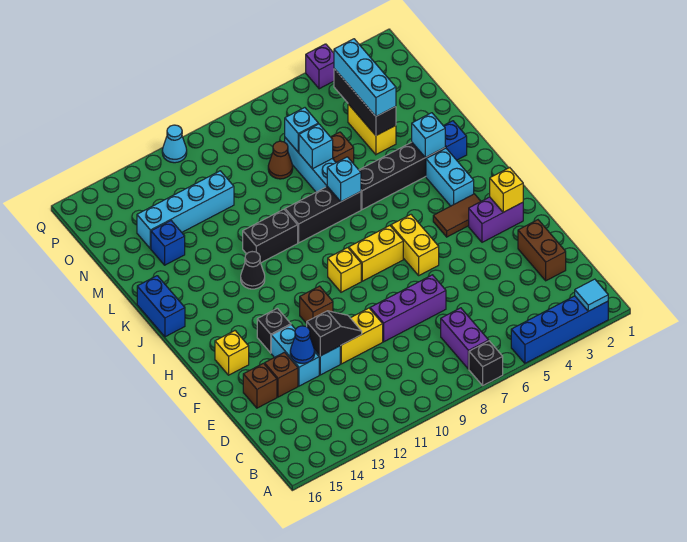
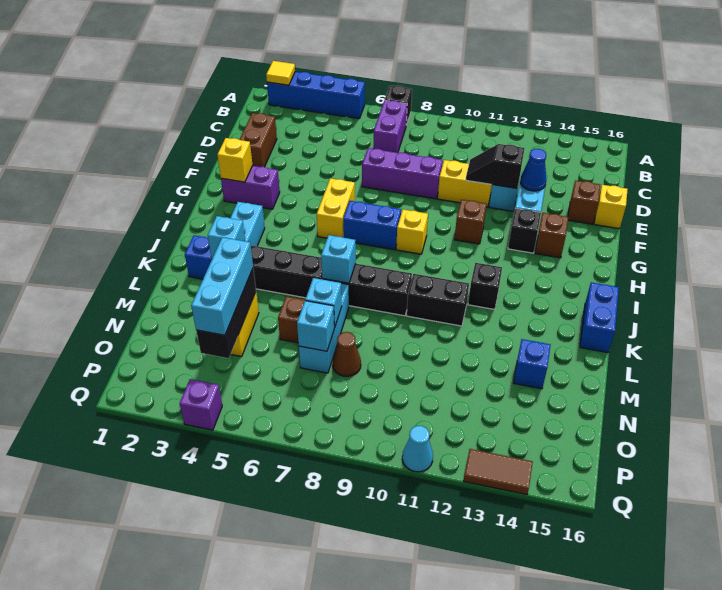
cyan 1x1 tile [575,279,608,311] -> yellow 1x1 tile [266,61,295,85]
brown 1x1 brick [265,352,298,397] -> brown 1x1 brick moved to [535,213,569,258]
yellow 1x1 brick [215,331,249,375] -> yellow 1x1 brick moved to [594,185,628,229]
brown 1x2 tile [433,194,481,237] -> brown 1x2 tile moved to [464,449,533,495]
yellow 1x2 brick [349,226,403,281] -> blue 1x2 brick [343,201,401,250]
black 1x1 cone [241,252,265,289] -> black 1x1 brick [468,263,502,310]
cyan 1x4 brick [137,171,234,249] -> none

